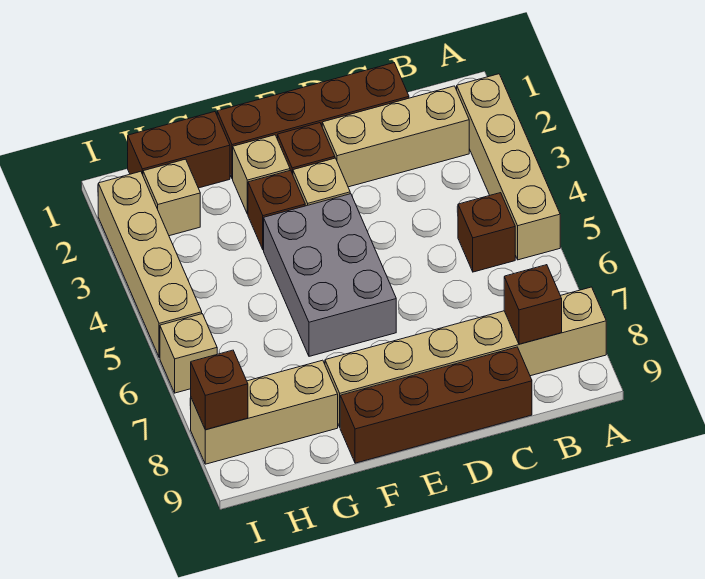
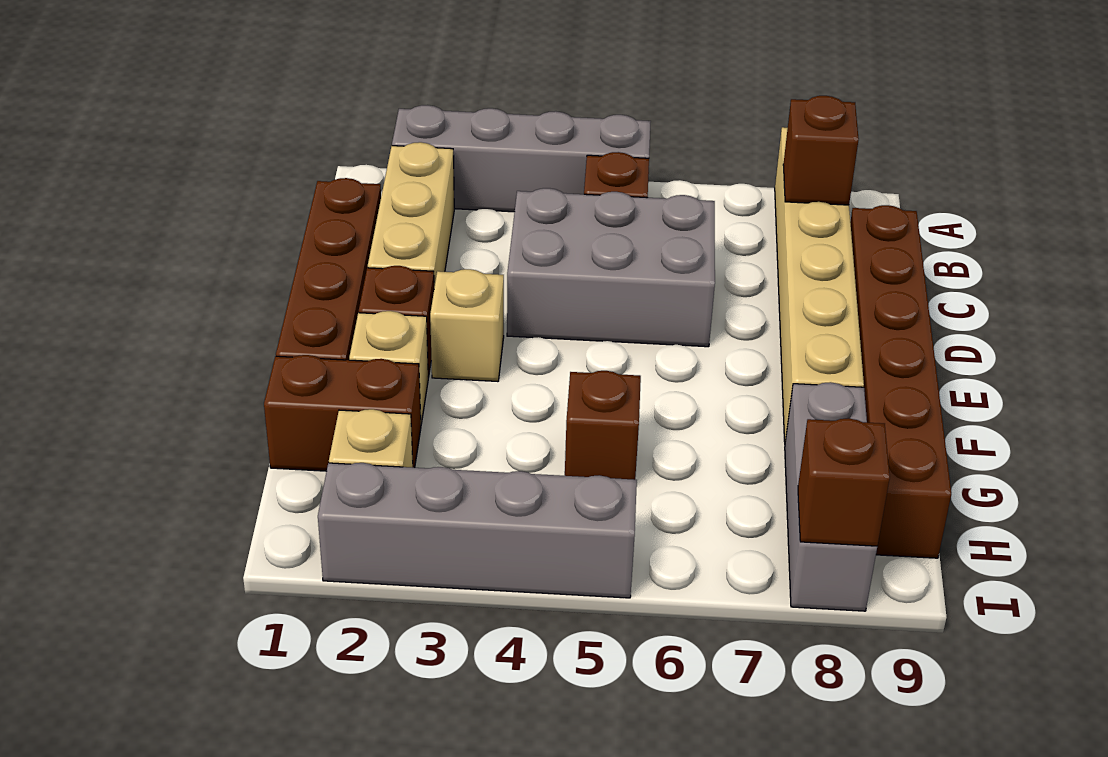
tan 1x4 brick [457,74,560,260] -> grey 1x4 brick [392,105,651,212]
brown 1x4 brick [340,347,532,463] -> brown 1x6 brick [850,205,951,558]
grey 2x3 brick [264,194,396,356] -> grey 2x3 brick moved to [507,188,715,347]
brown 1x1 brick [248,170,305,250] -> brown 1x1 brick moved to [565,371,641,480]
brown 1x2 brick [128,112,230,188] -> brown 1x2 brick turned to [264,355,421,471]
tan 1x3 brick [191,360,338,464] -> grey 1x3 brick [785,382,877,611]
tan 1x4 brick [98,171,202,358] -> grey 1x4 brick [318,463,637,598]
tan 1x1 brick [160,314,217,393] -> none

